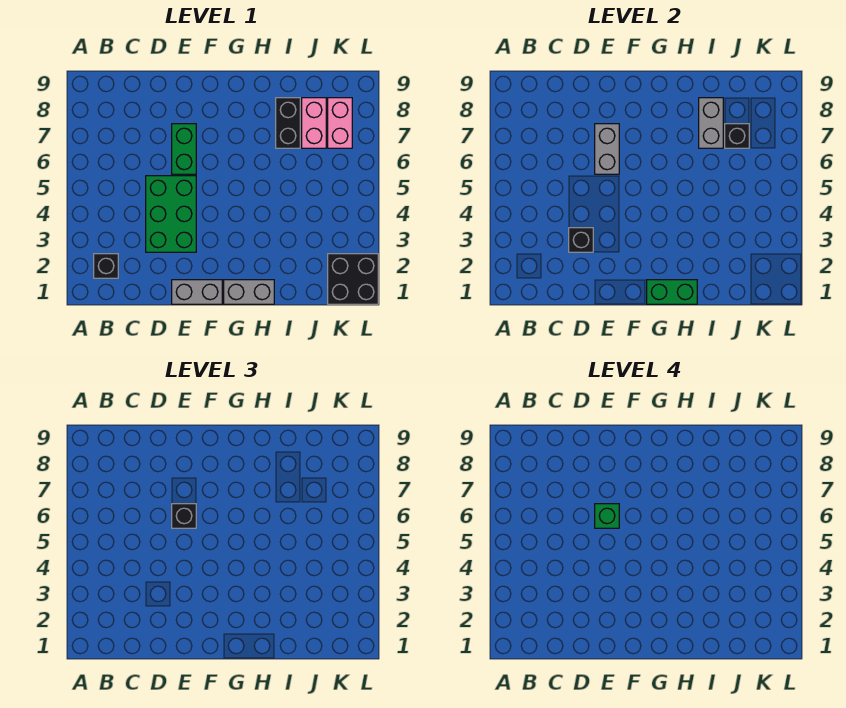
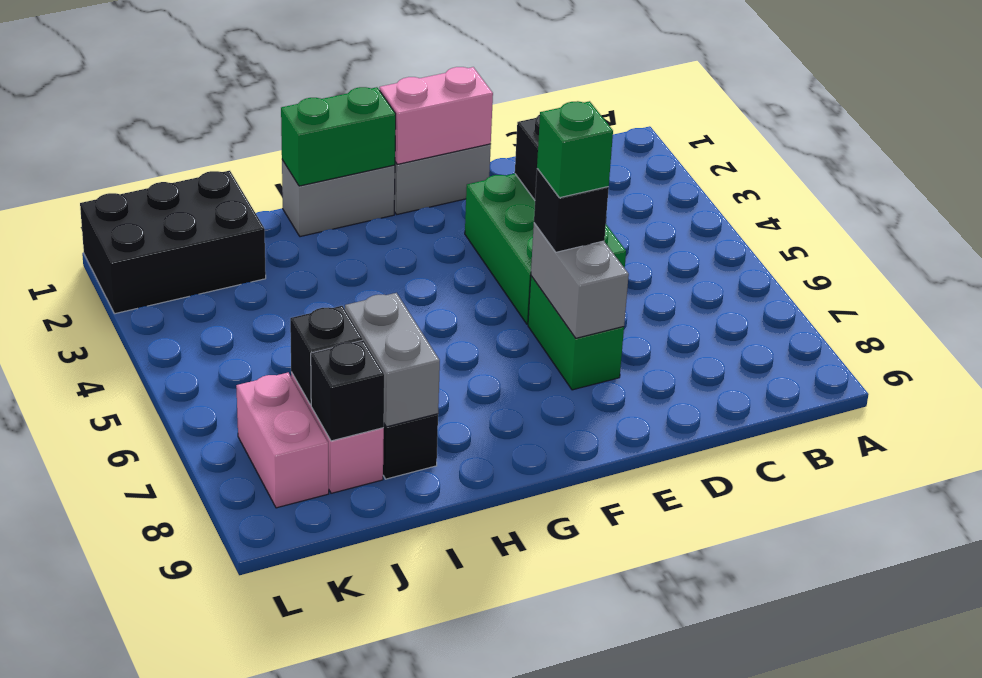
black 1x1 brick [94,254,118,278] -> black 1x1 brick moved to [311,340,384,441]
none -> pink 1x2 brick [380,67,493,164]
black 2x2 brick [328,254,378,304] -> black 2x3 brick [80,171,266,314]

